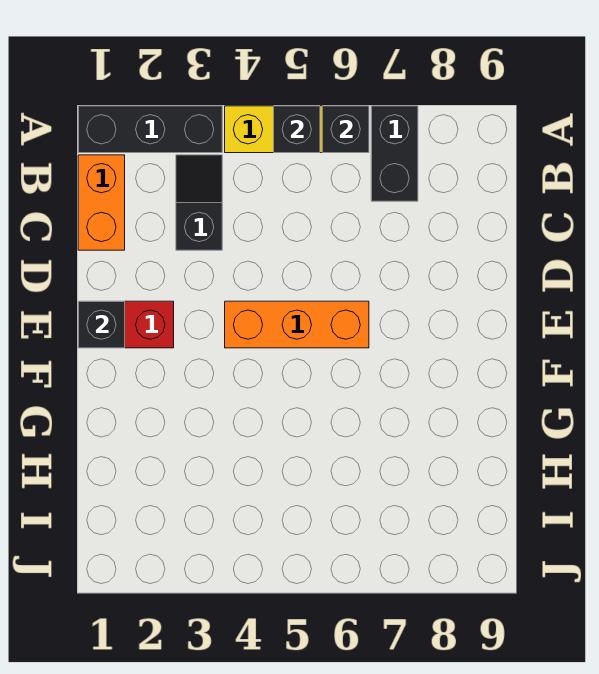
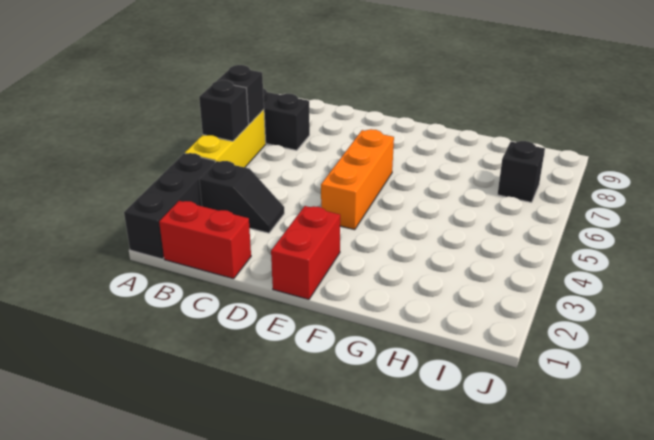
orange 1x2 brick [78,155,125,250] -> red 1x2 brick [159,201,251,279]
black 1x2 slope [176,155,222,250] -> black 1x2 slope turned to [199,161,284,233]
black 1x1 brick [78,301,125,348] -> black 1x1 brick moved to [498,141,545,202]

